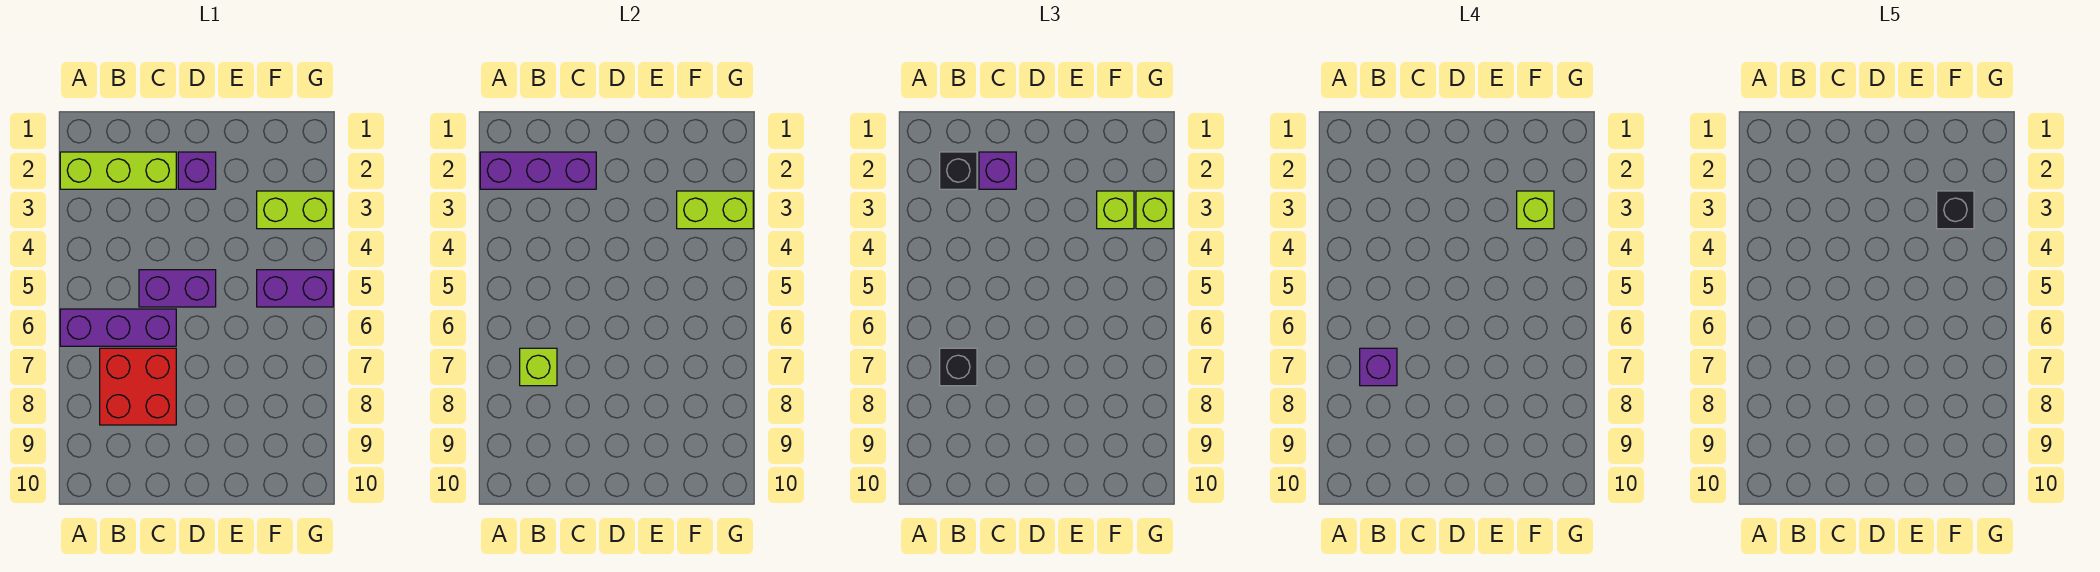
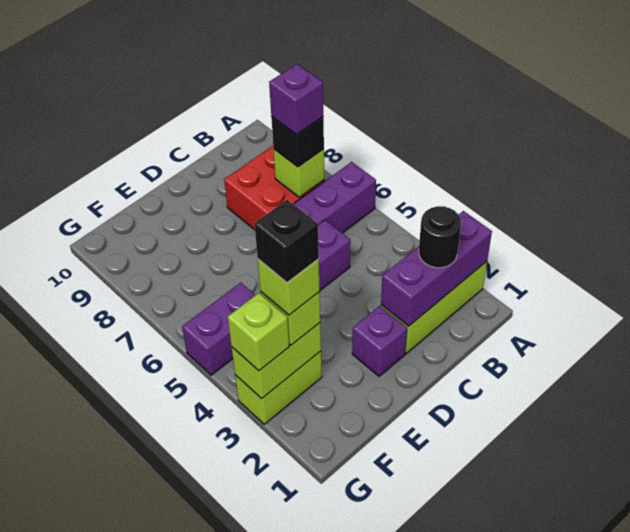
black 1x1 brick [940,152,977,189] -> black 1x1 round brick [419,206,461,268]
purple 1x1 brick [979,152,1016,189] -> none

